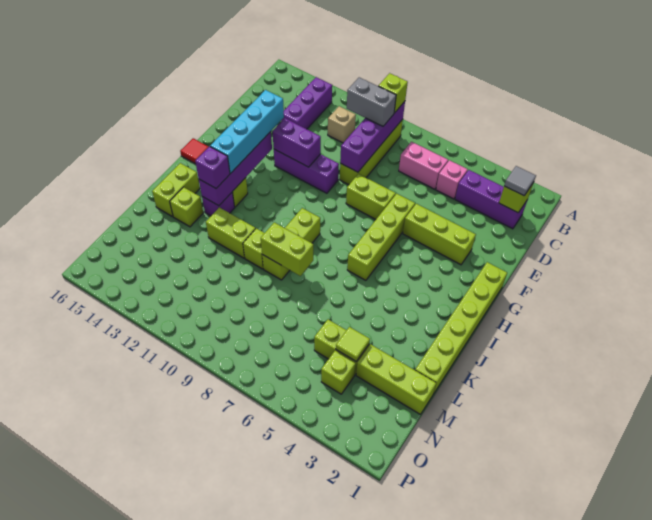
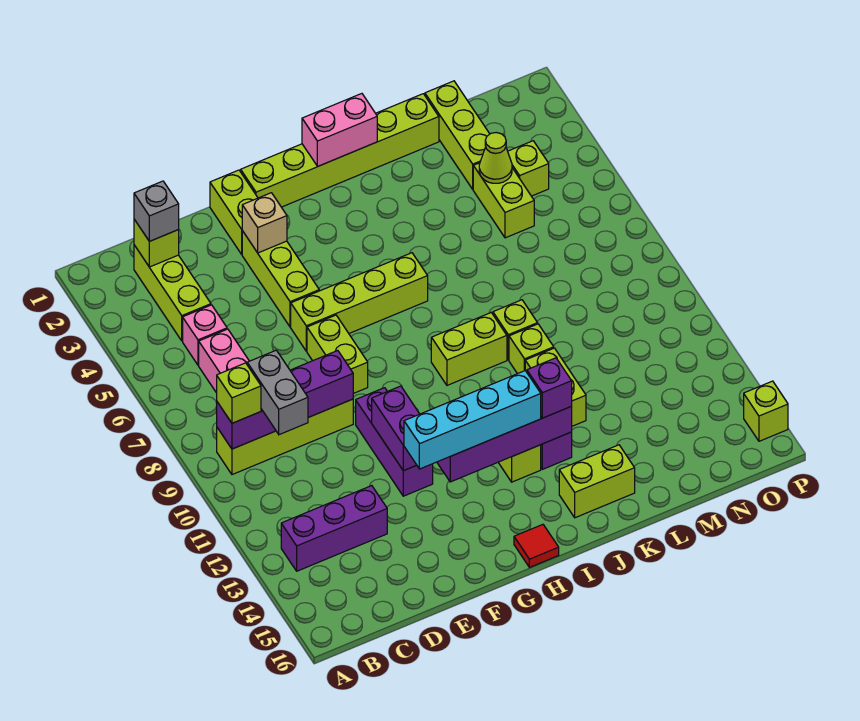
purple 1x3 brick [455,170,527,229] -> lime 1x3 brick [134,245,211,341]
grey 1x1 tile [504,166,536,196] -> grey 1x1 brick [134,181,179,241]
tan 1x1 brick [328,106,356,143] -> tan 1x1 brick moved to [242,193,287,253]
none -> pink 1x2 brick [302,94,377,166]
lime 1x2 brick [261,222,313,276] -> lime 1x2 brick moved to [210,170,258,254]
lime 1x1 brick [170,187,203,227] -> lime 1x1 brick moved to [744,381,788,441]
lime 1x1 tile [336,327,370,361] -> lime 1x1 cone [479,133,512,183]

